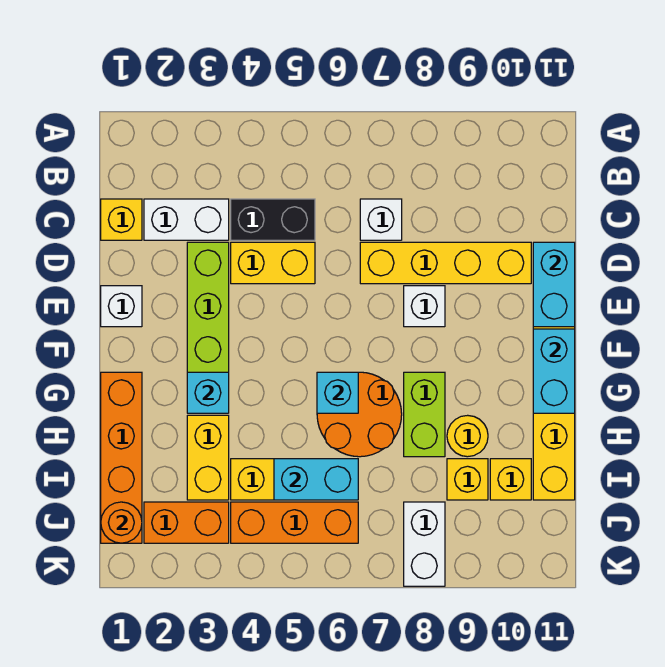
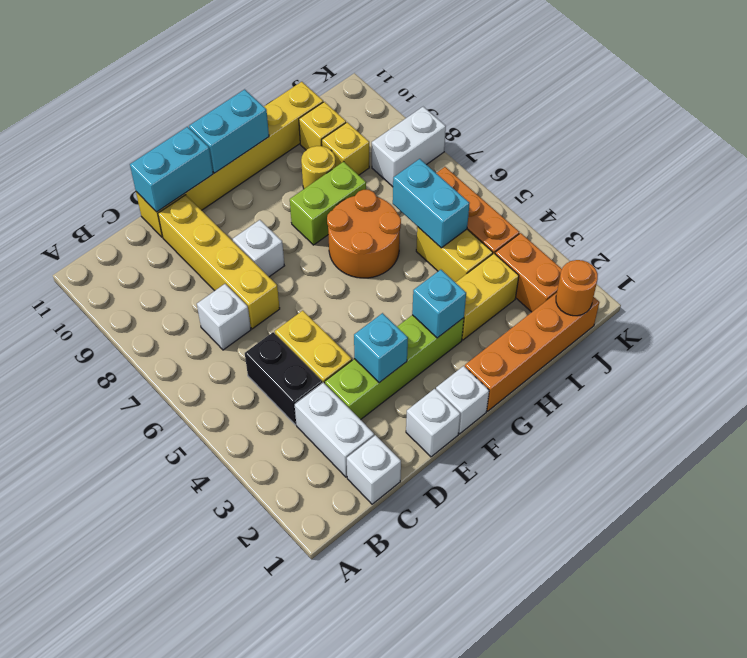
yellow 1x1 brick [101,199,142,240] -> white 1x1 brick [347,435,401,504]
none -> white 1x1 brick [436,366,489,434]
cyan 1x1 brick [317,372,358,413] -> cyan 1x1 brick moved to [354,313,408,383]

